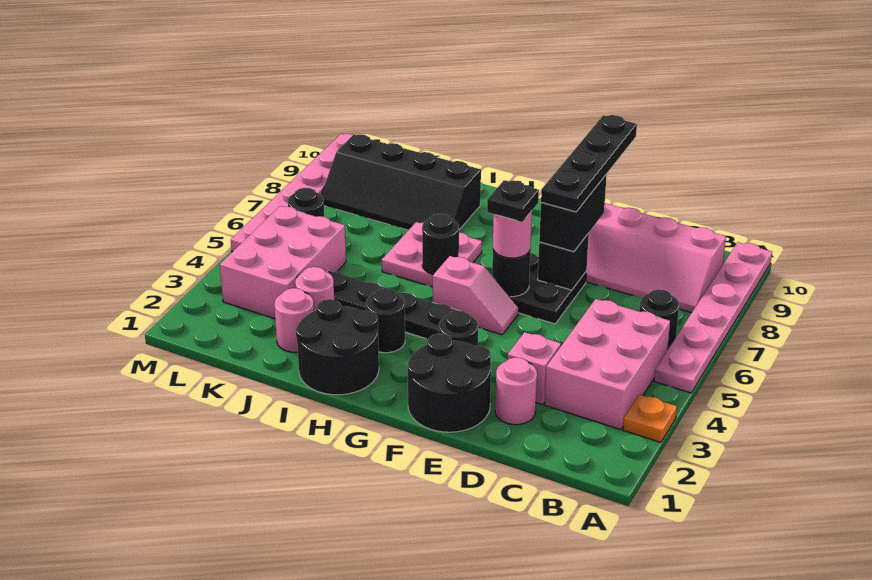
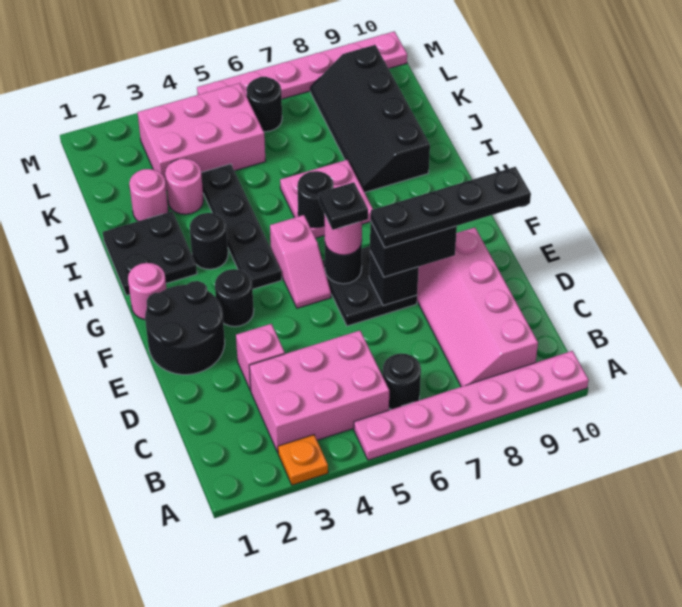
pink 1x1 round brick [495,357,537,425] -> pink 1x1 round brick moved to [128,263,166,320]
black 2x2 round brick [296,299,379,395] -> black 2x2 plate [103,211,197,295]

